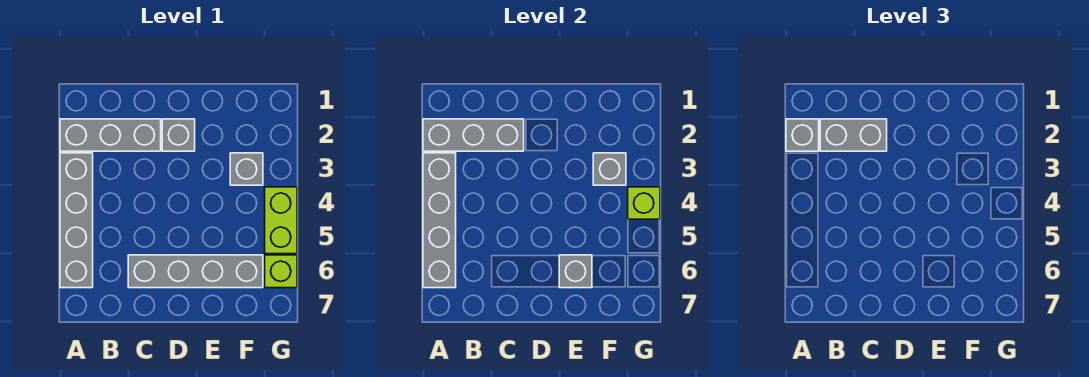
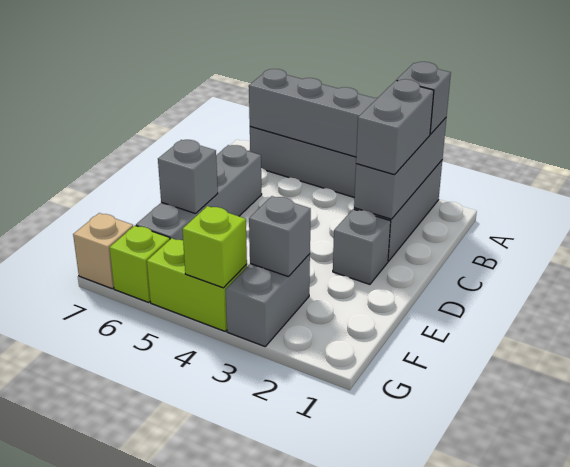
grey 1x1 brick [230,153,263,185] -> grey 1x2 brick [225,254,310,346]
none -> tan 1x1 brick [73,213,133,289]

